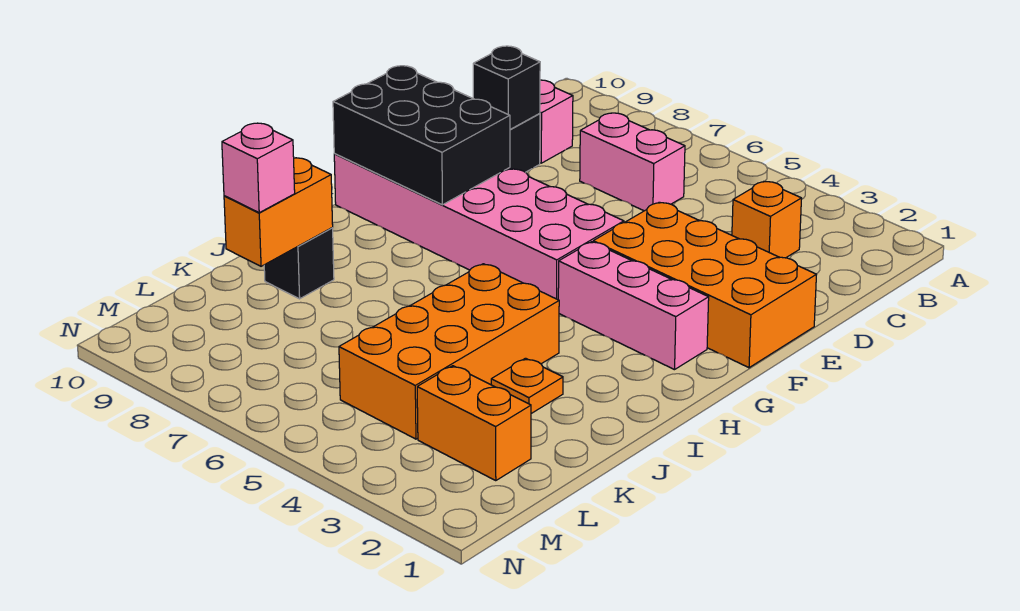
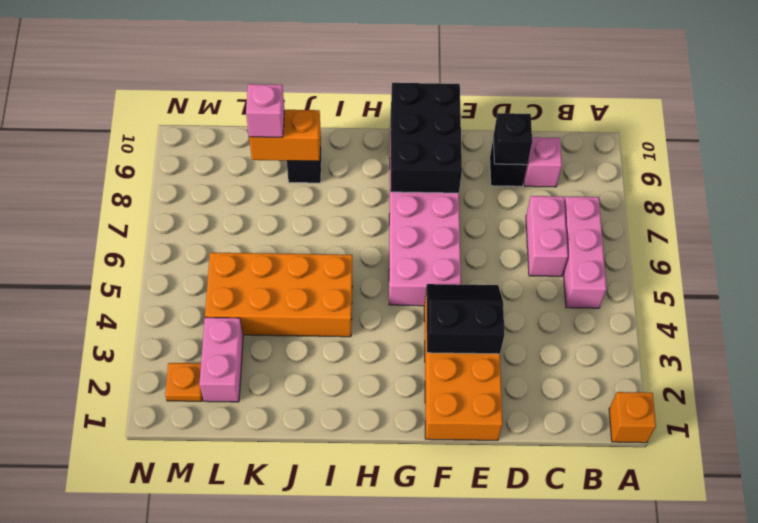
orange 1x1 brick [732,181,802,258] -> orange 1x1 brick moved to [609,392,656,443]
none -> black 2x2 slope [426,284,504,354]
pink 1x3 brick [558,242,709,370] -> pink 1x3 brick moved to [564,196,606,308]
orange 1x1 plate [491,358,563,414] -> orange 1x1 plate moved to [165,363,203,401]
orange 1x2 brick [417,366,531,481] -> pink 1x2 brick [199,317,243,402]

